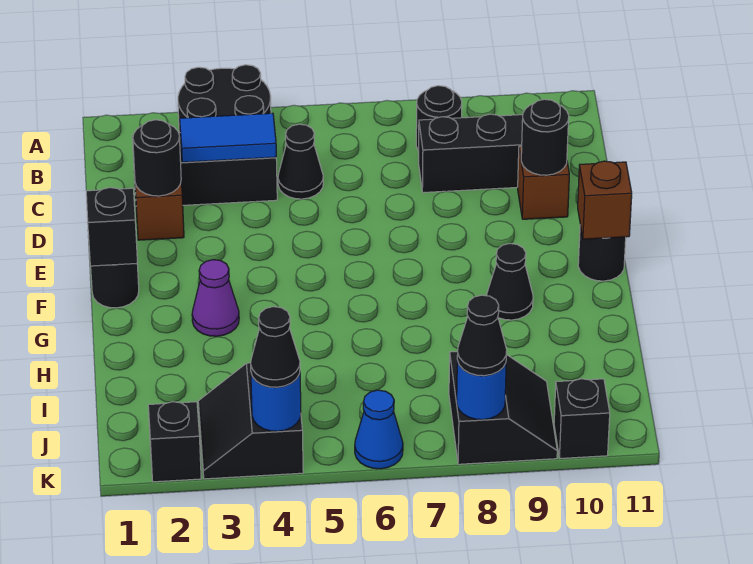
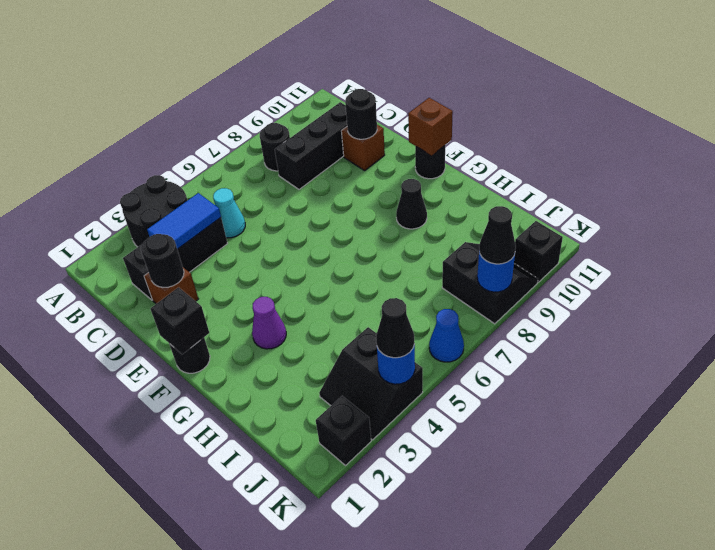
black 1x1 cone [278,124,323,199] -> cyan 1x1 cone [213,188,245,238]

